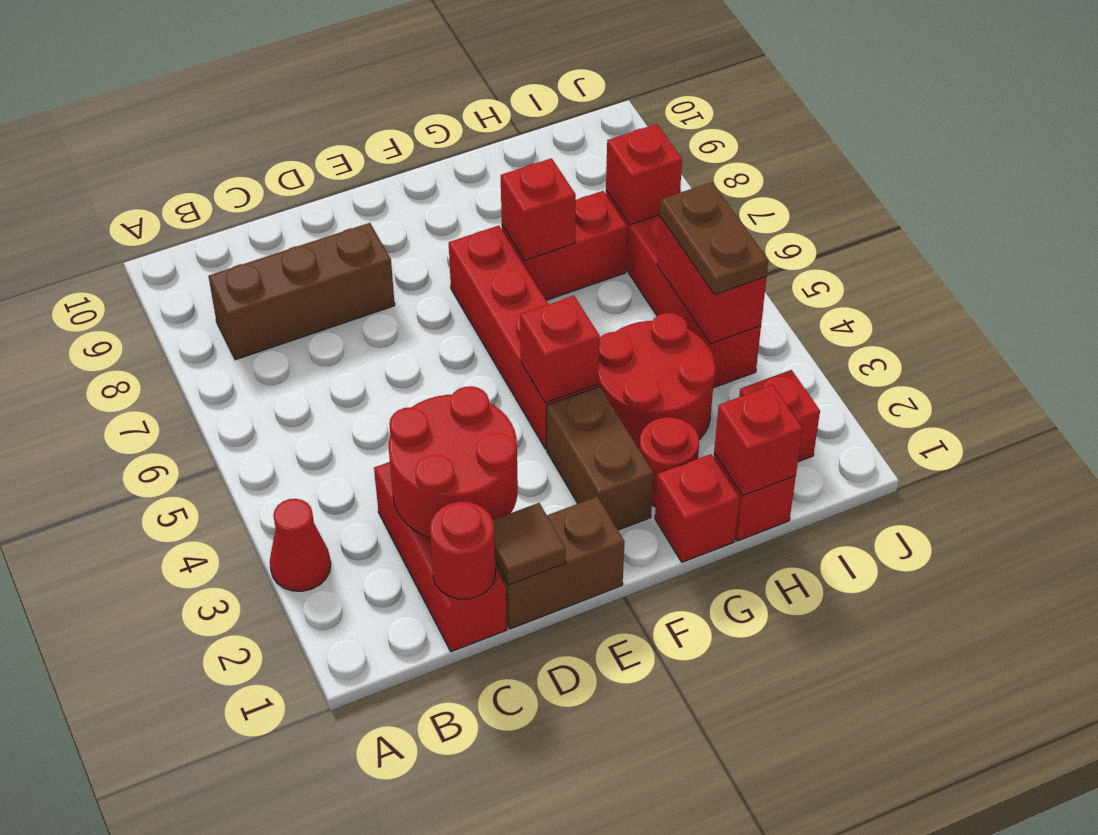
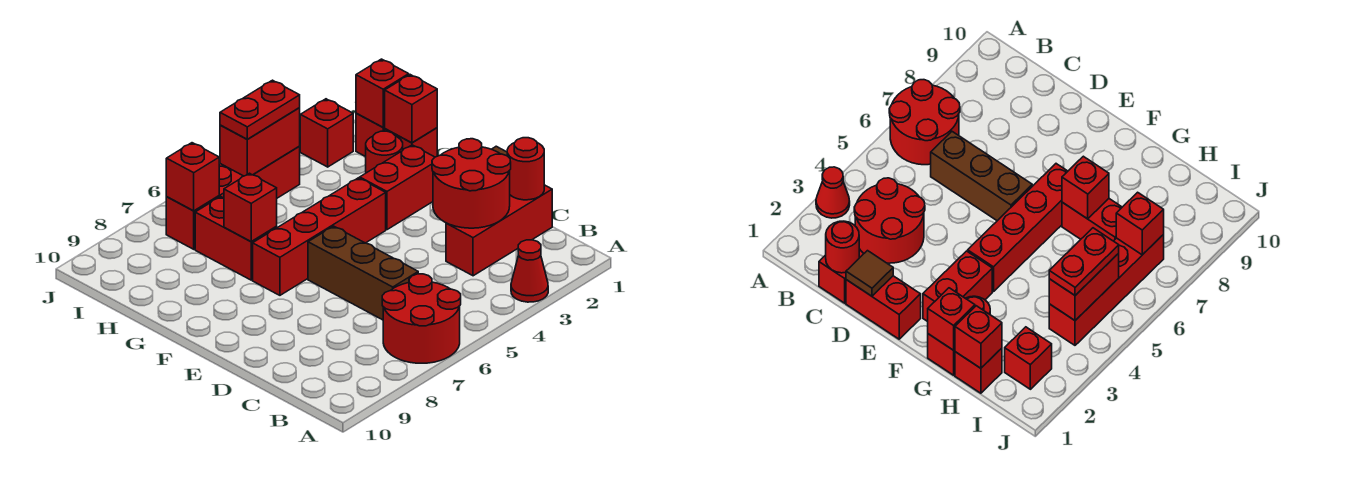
brown 1x3 brick [209,223,395,360] -> brown 1x3 brick moved to [308,226,418,320]
brown 1x2 brick [495,497,625,629] -> red 1x2 brick [846,276,921,339]
brown 1x2 brick [547,387,654,530] -> red 1x2 brick [360,145,435,230]
red 1x1 brick [520,296,600,403] -> red 1x1 brick moved to [385,75,437,143]
red 2x2 round brick [598,313,716,449] -> red 2x2 round brick moved to [382,274,461,363]
brown 1x2 plate [660,182,768,295] -> red 1x2 plate [220,80,300,139]

